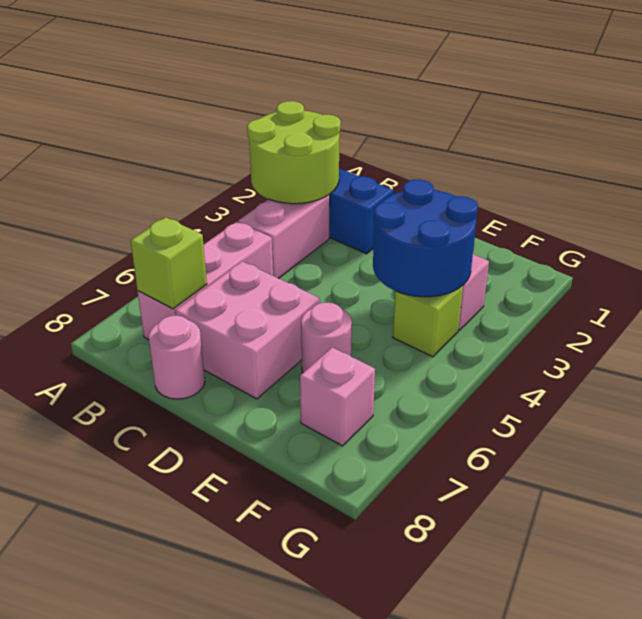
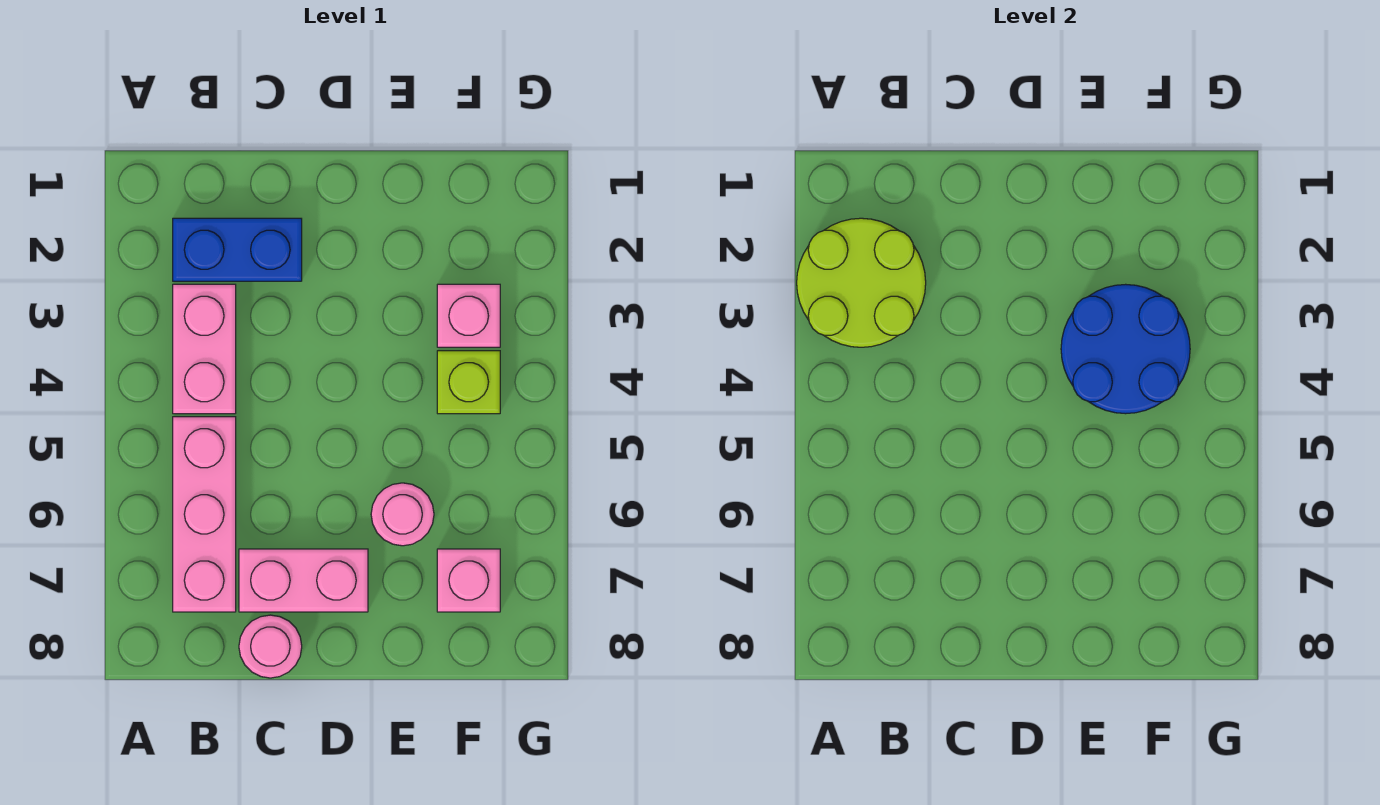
lime 1x1 brick [131,217,207,309] -> none
pink 2x2 brick [175,261,320,399] -> pink 1x2 brick [239,549,368,612]

